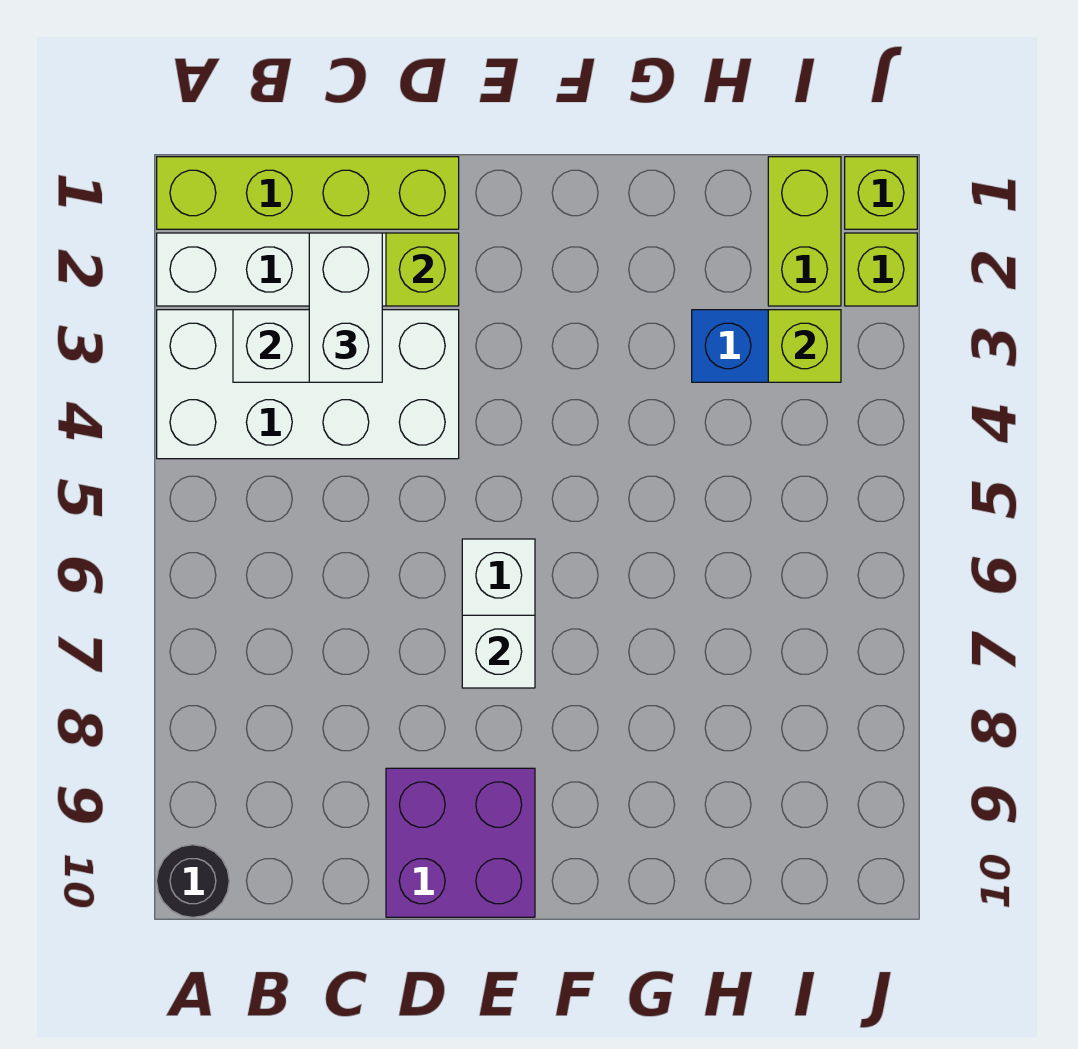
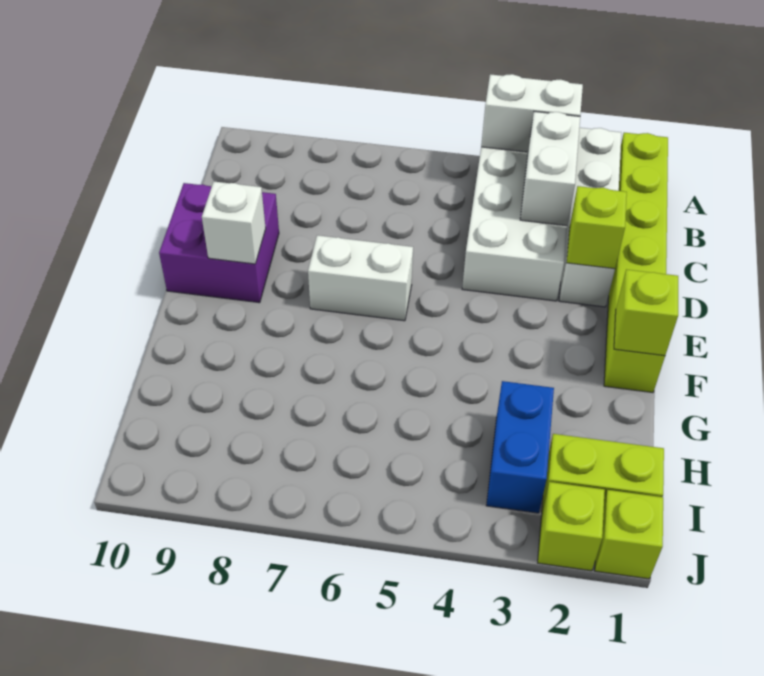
lime 1x4 brick [157,157,459,229] -> lime 1x6 brick [604,133,668,393]
black 1x1 round brick [157,845,229,917] -> none
white 1x2 brick [309,233,382,382] -> white 1x2 brick moved to [481,74,583,152]
white 1x1 brick [462,615,535,688] -> white 1x1 brick moved to [202,182,266,264]
lime 1x1 brick [768,310,841,382] -> lime 1x1 brick moved to [614,269,678,356]

